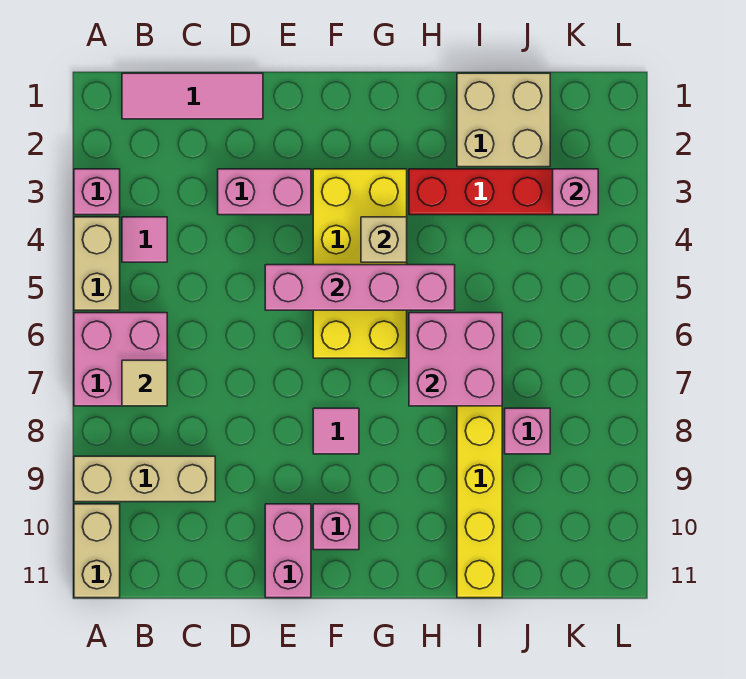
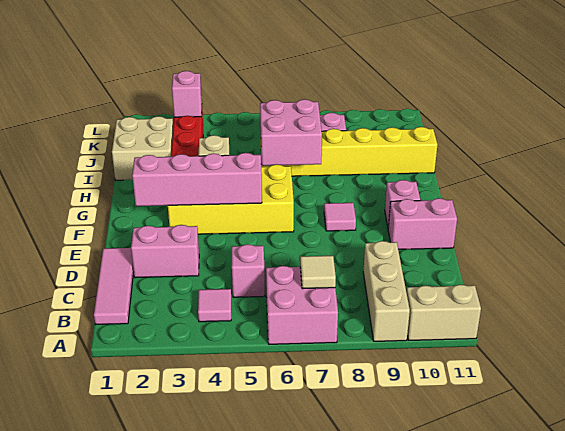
pink 1x1 brick [74,169,120,215] -> pink 1x1 brick moved to [232,244,265,297]
tan 1x2 brick [74,217,120,310] -> none
pink 1x2 brick [218,169,311,215] -> pink 1x2 brick turned to [131,225,199,278]
pink 1x4 brick [265,265,455,310] -> pink 1x4 brick turned to [132,153,262,206]

